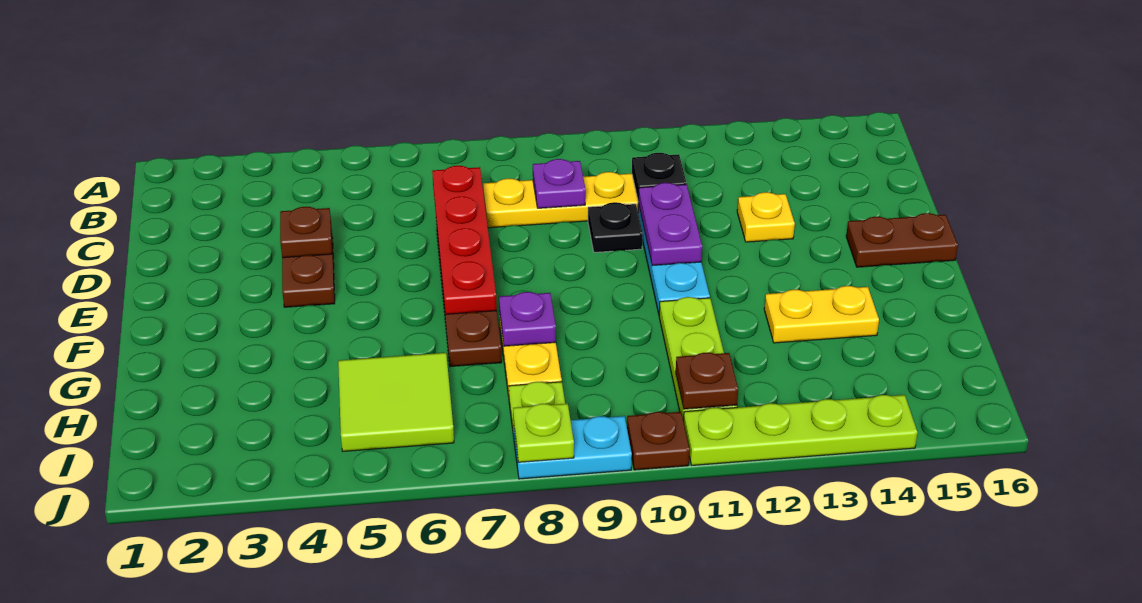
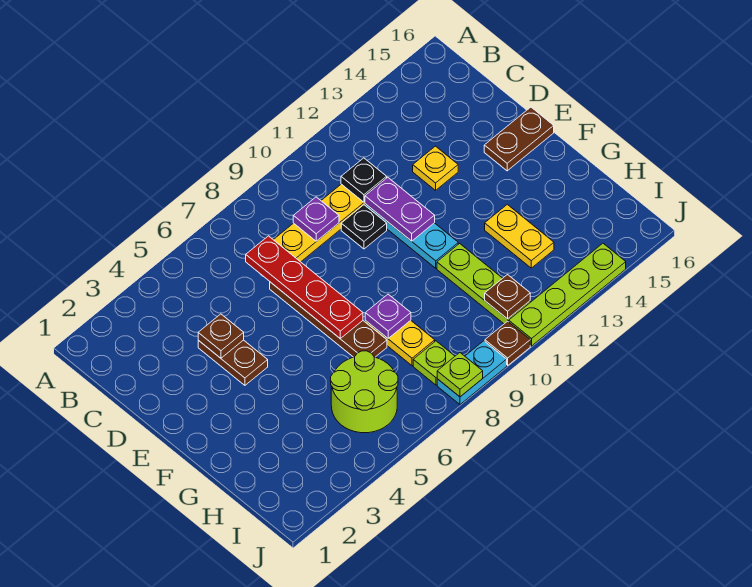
yellow 1x2 plate [764,286,879,343] -> yellow 1x2 plate turned to [485,204,554,268]
lime 2x2 tile [338,353,454,451] -> lime 2x2 round brick [331,351,398,433]

